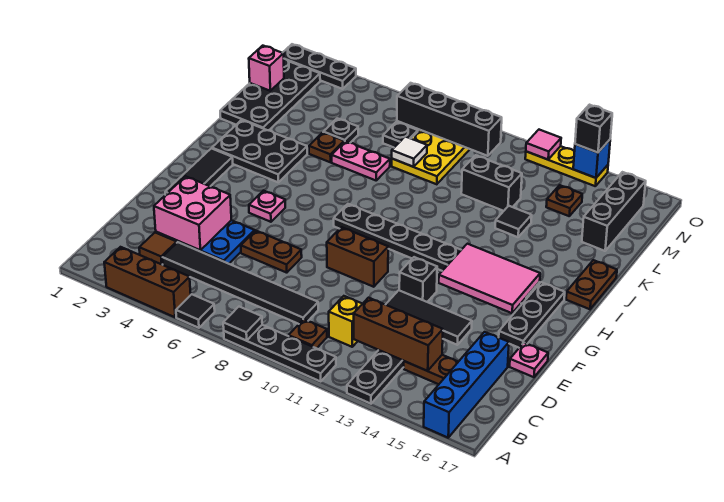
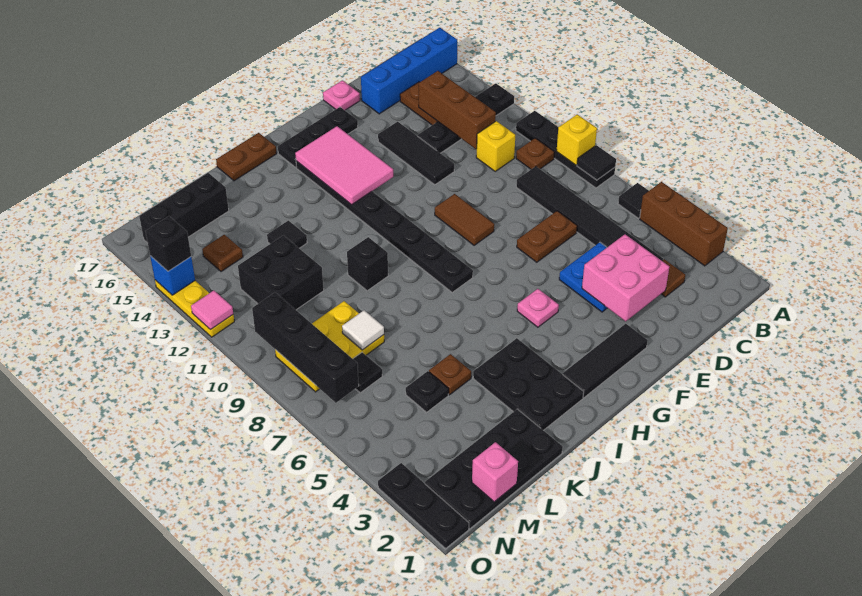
none -> yellow 1x1 brick [557,114,597,165]
brown 1x2 plate [241,231,302,273] -> brown 1x2 plate turned to [517,211,577,262]
brown 1x2 brick [327,227,388,287] -> brown 1x2 tile [435,194,494,245]
black 1x1 brick [399,257,437,302] -> black 1x1 brick moved to [347,237,388,291]
pink 1x2 plate [332,141,390,180] -> none
black 1x2 brick [461,155,522,211] -> black 2x2 brick [238,235,324,310]

